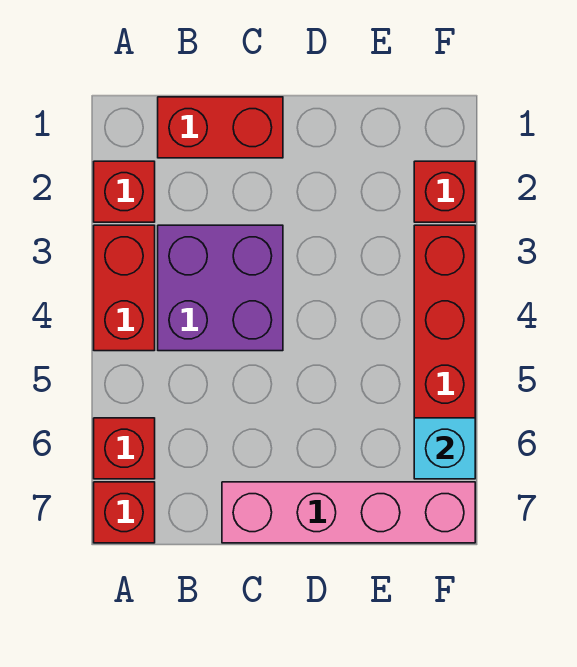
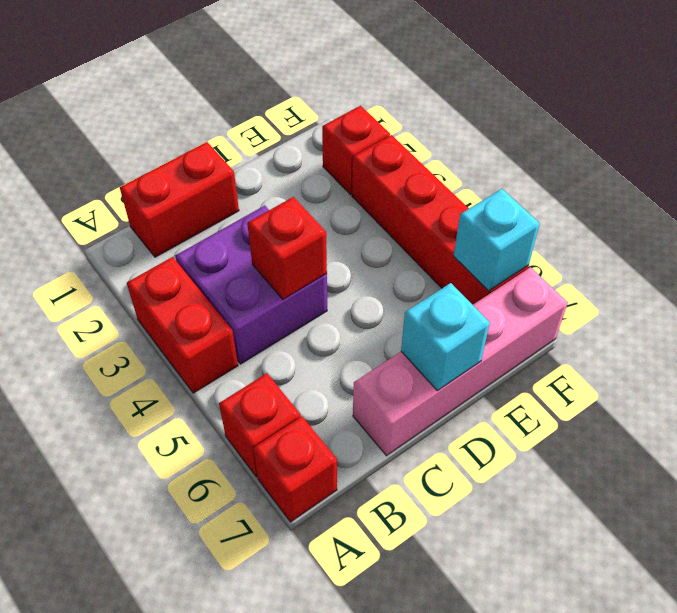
red 1x1 brick [94,161,155,222] -> red 1x1 brick moved to [247,197,327,299]
none -> cyan 1x1 brick [401,283,490,391]

